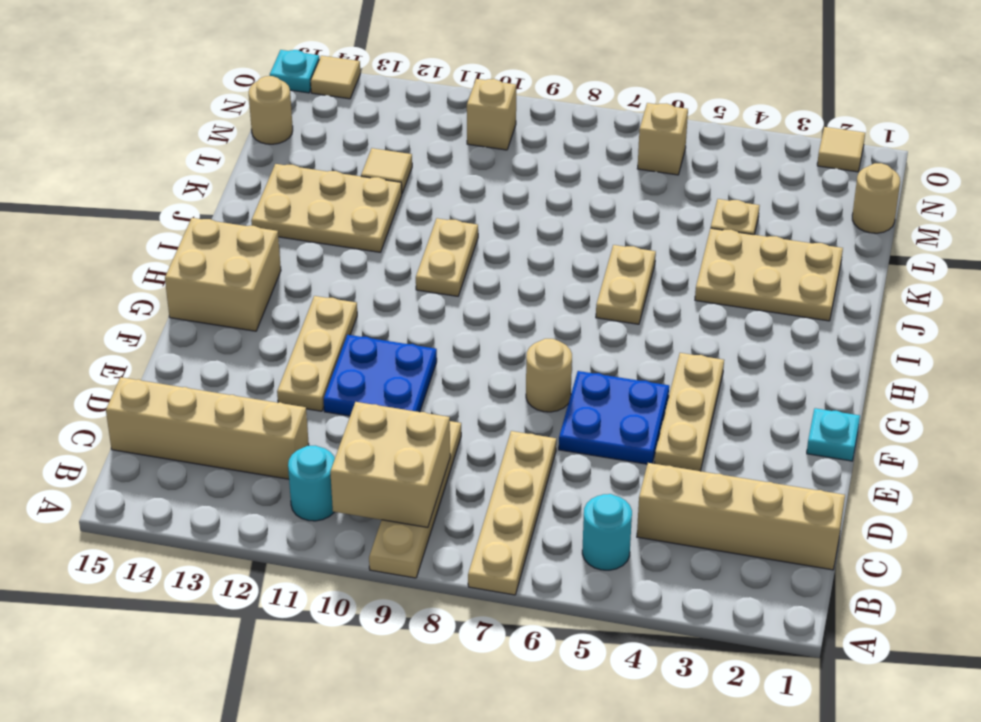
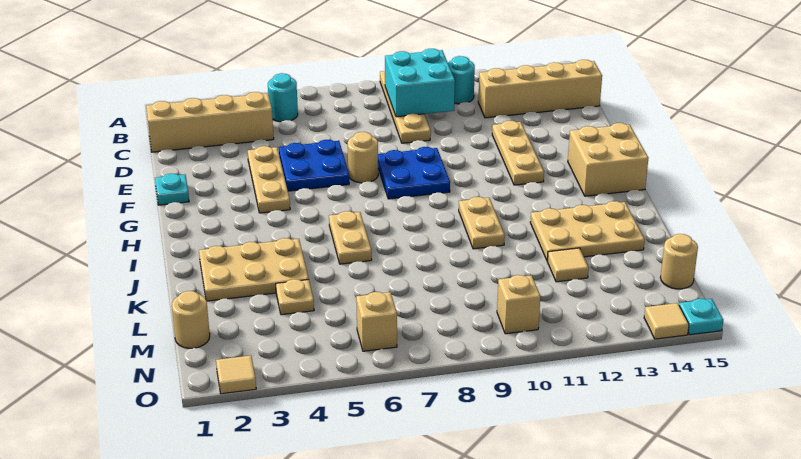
tan 1x4 plate [468,431,556,595] -> none
tan 2x2 brick [330,402,450,527] -> cyan 2x2 brick [385,49,455,117]
blue 2x2 plate [323,335,437,416] -> blue 2x2 plate moved to [378,147,450,199]

